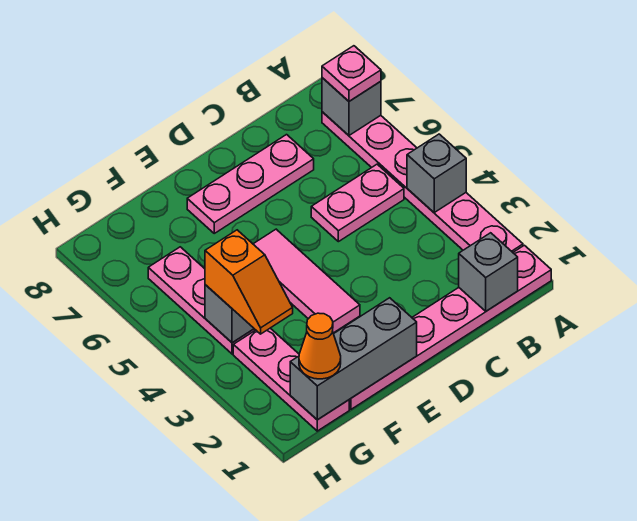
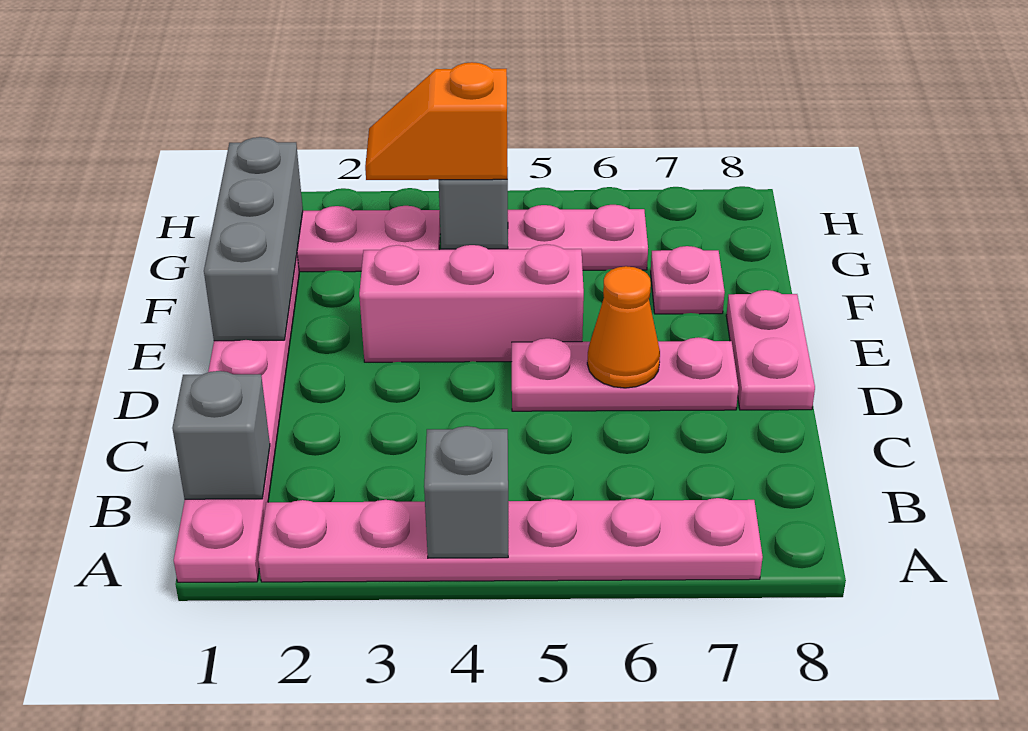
grey 1x1 brick [322,78,381,135] -> none
pink 1x1 plate [322,46,381,101] -> pink 1x1 plate moved to [651,246,725,314]
pink 1x2 plate [311,164,404,242] -> pink 1x2 plate moved to [726,290,815,410]
pink 1x3 plate [187,135,314,233] -> pink 1x3 plate turned to [512,337,738,411]
pink 1x3 tile [253,229,360,333] -> pink 1x3 brick [359,244,584,362]
orange 1x1 cone [299,313,341,379] -> orange 1x1 cone moved to [587,266,660,388]

